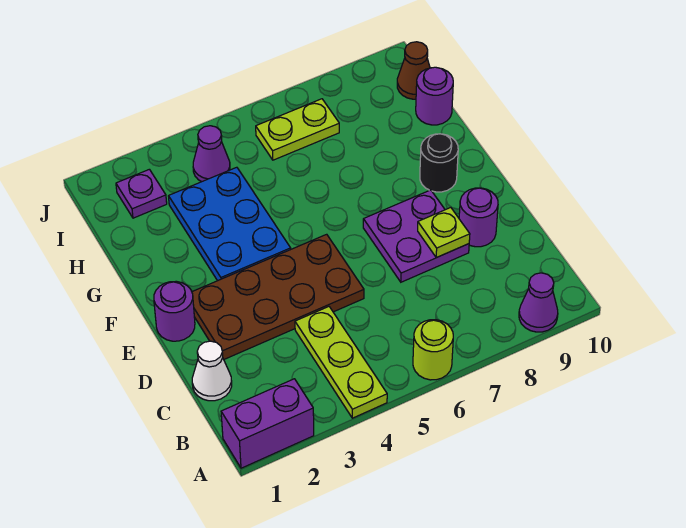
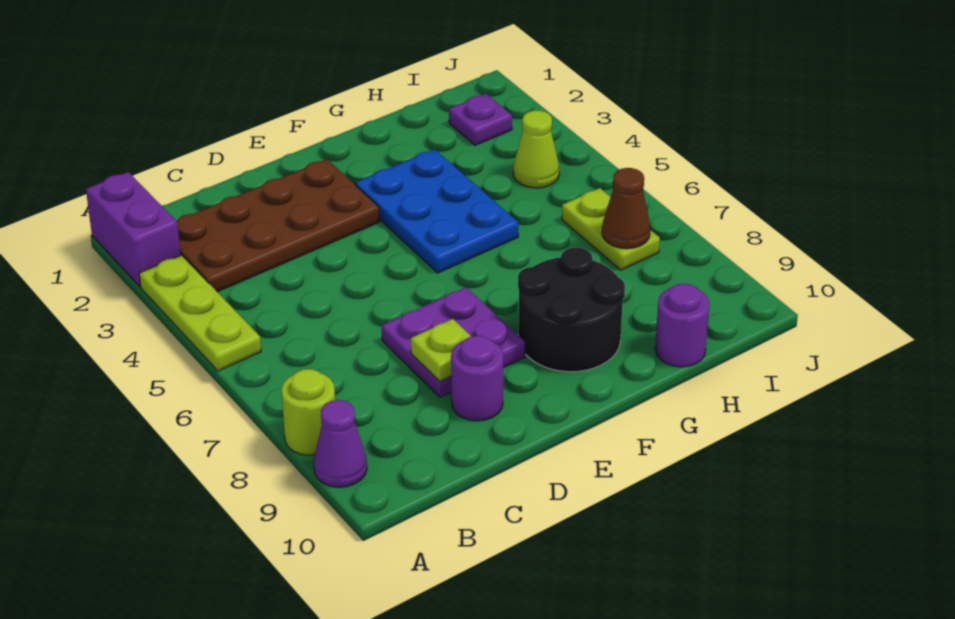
lime 1x3 plate [295,307,387,418] -> lime 1x3 plate turned to [139,255,261,371]
lime 1x1 round brick [413,320,453,380] -> lime 1x1 round brick moved to [281,369,335,455]
white 1x1 cone [192,341,232,401] -> none
brown 2x4 plate [192,234,364,359] -> brown 2x4 plate turned to [177,159,380,292]
purple 1x1 round brick [154,281,195,341] -> none
blue 2x3 plate [169,167,291,281] -> blue 2x3 plate turned to [355,149,518,273]
black 1x1 round brick [420,134,458,192] -> black 2x2 round brick [518,248,625,372]
purple 1x1 cone [193,126,230,182] -> lime 1x1 cone [513,110,559,188]
brown 1x1 cone [397,42,430,99] -> brown 1x1 cone moved to [602,168,650,249]

